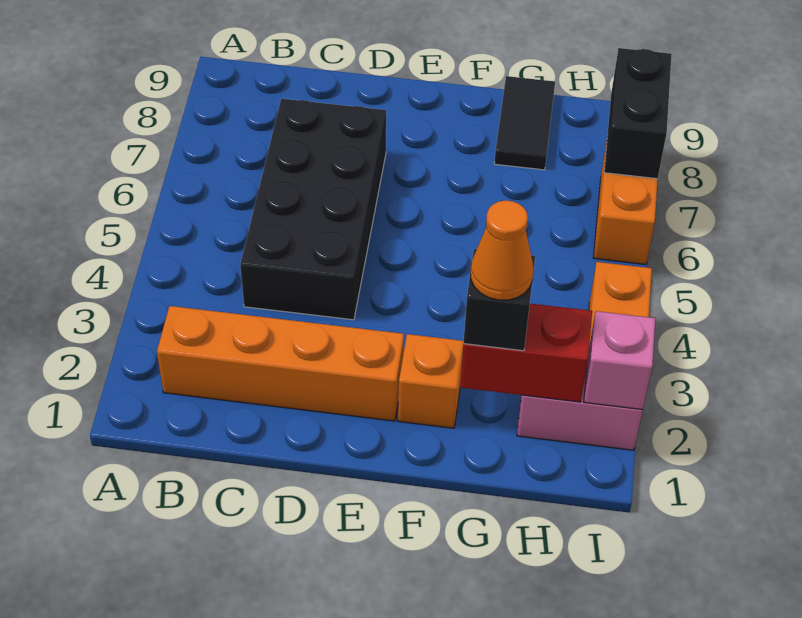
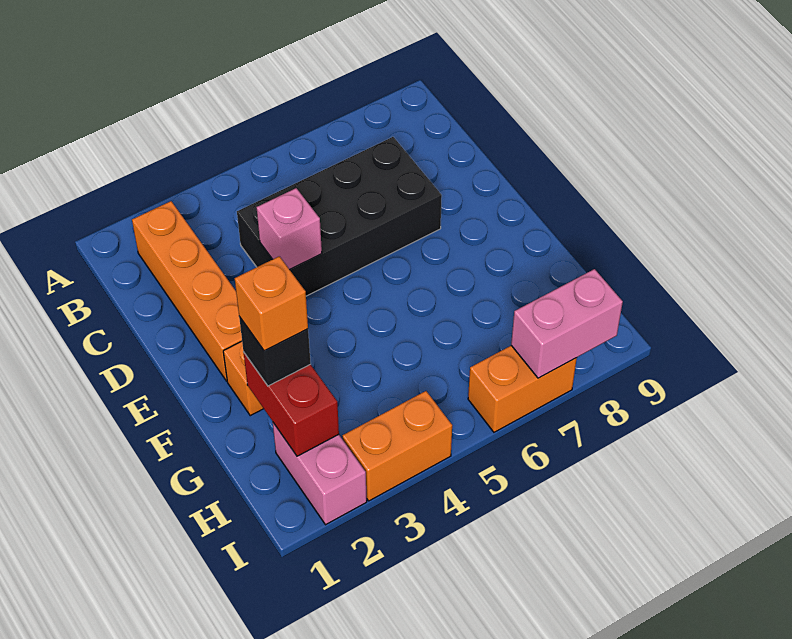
orange 1x1 cone [470,200,534,300] -> orange 1x1 brick [235,256,308,351]
black 1x2 tile [494,76,555,170] -> none
pink 1x1 brick [584,311,655,410] -> pink 1x1 brick moved to [257,188,322,270]
black 1x2 brick [604,48,672,179] -> pink 1x2 brick [511,269,623,378]

